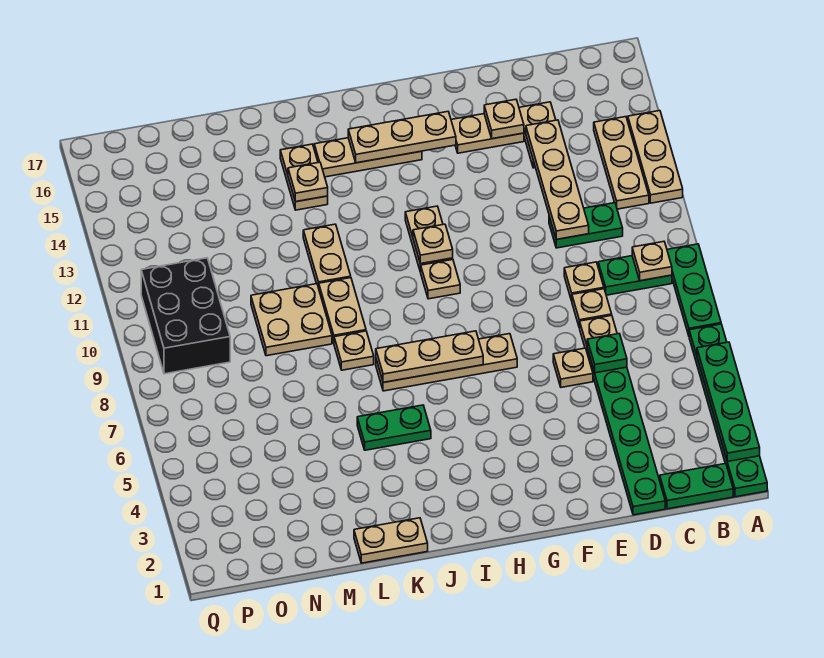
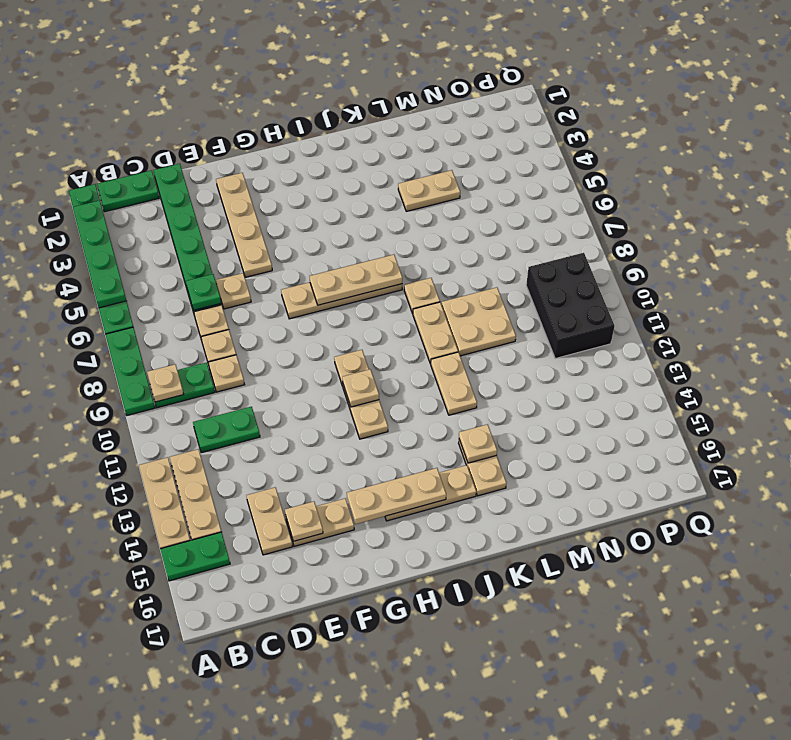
tan 1x4 plate [526,120,589,239] -> tan 1x4 plate moved to [216,173,272,277]
green 1x2 plate [357,405,431,450] -> green 1x2 plate moved to [160,532,230,581]
tan 1x2 plate [354,518,428,563] -> tan 1x2 plate moved to [398,170,460,211]

